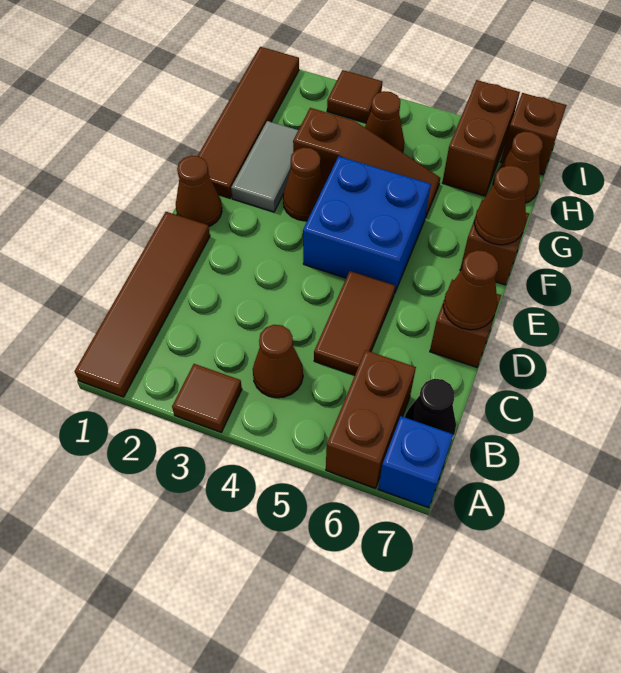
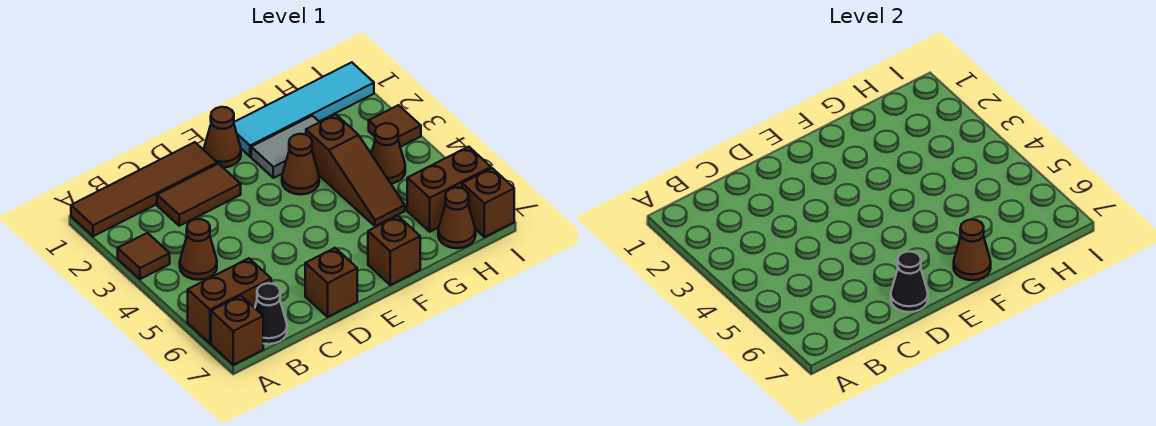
blue 1x1 brick [378,416,453,508] -> brown 1x1 brick [211,296,263,365]
brown 1x2 tile [314,271,395,375] -> brown 1x2 tile moved to [157,164,241,226]
brown 1x1 cone [443,250,498,330] -> black 1x1 cone [891,251,928,312]
blue 2x2 brick [303,156,431,294] -> none
brown 1x4 tile [198,47,299,198] -> cyan 1x4 tile [234,62,374,157]

